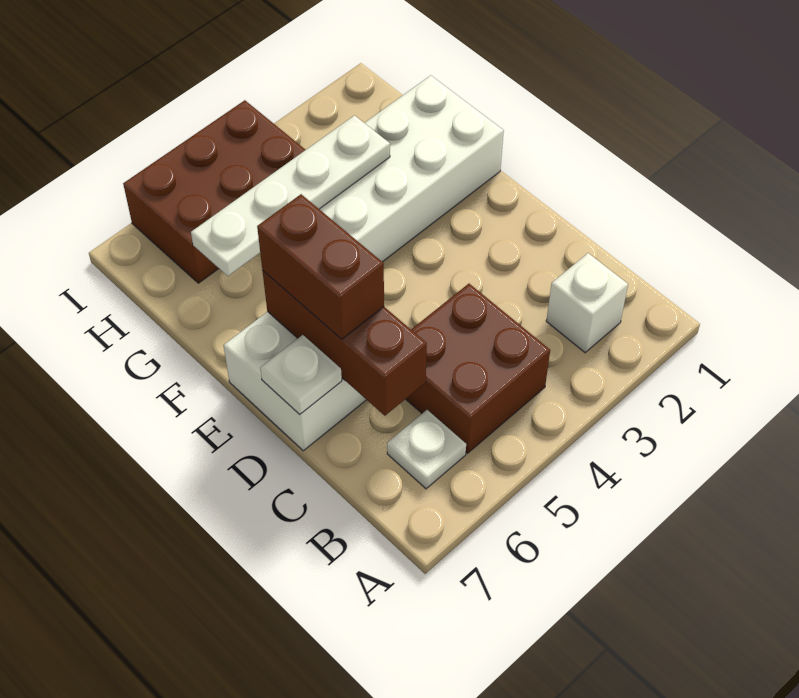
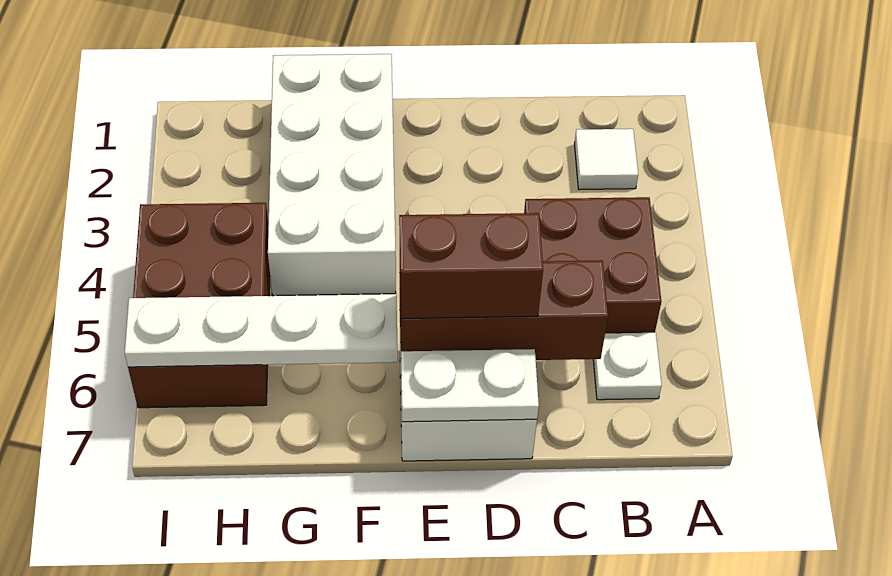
white 1x1 brick [546,253,628,353] -> white 1x1 tile [575,129,638,190]
white 1x1 plate [260,335,342,414] -> white 1x2 plate [401,349,539,422]
white 1x4 plate [191,115,390,276] -> white 1x4 plate turned to [125,294,398,367]

